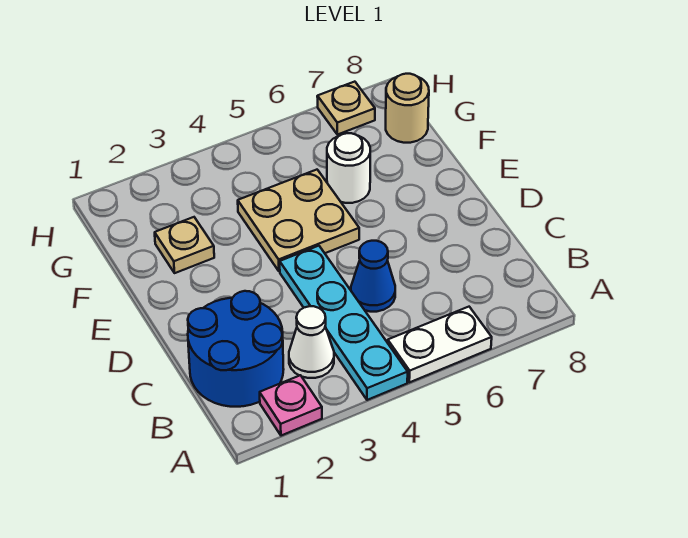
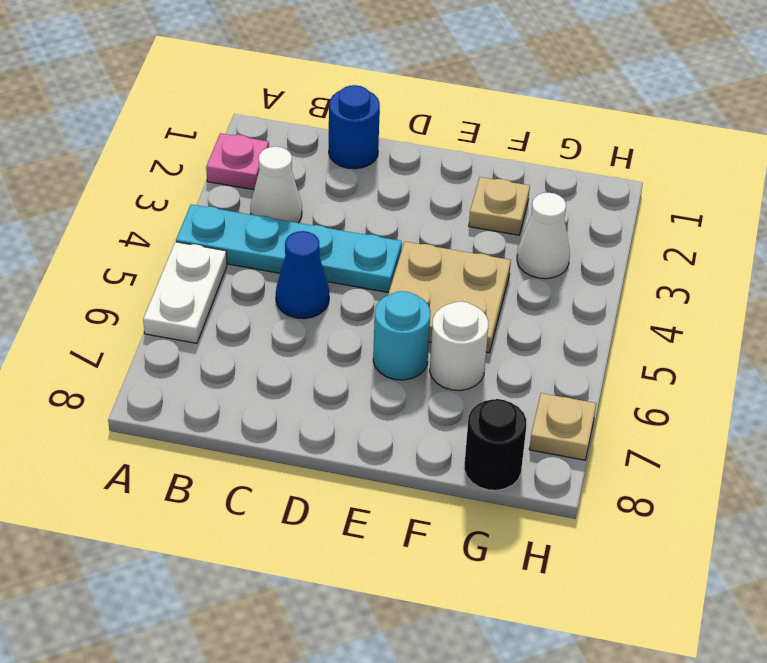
blue 2x2 round brick [188,291,284,407] -> blue 1x1 round brick [329,85,380,169]
none -> cyan 1x1 round brick [373,291,431,380]
none -> white 1x1 cone [517,193,570,279]
tan 1x1 round brick [386,74,429,143] -> black 1x1 round brick [464,399,526,490]

